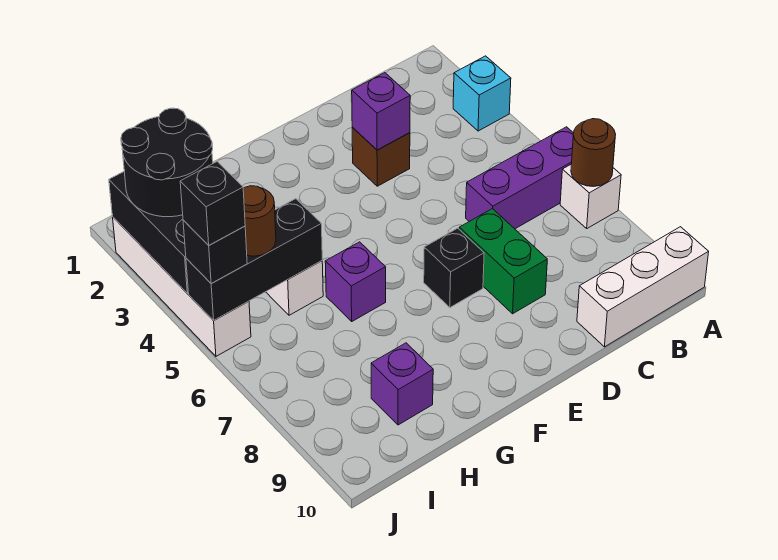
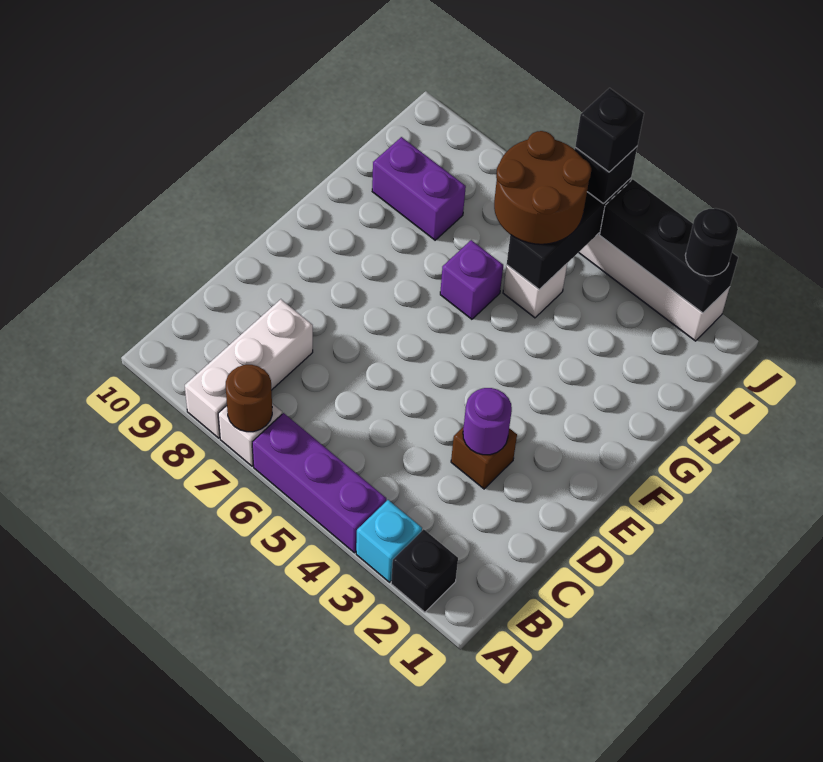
purple 1x3 brick [466,127,574,229] -> purple 1x3 brick turned to [252,413,386,553]
white 1x3 brick [577,227,709,347] -> white 1x3 brick moved to [185,299,313,438]
purple 1x1 brick [352,73,410,150] -> purple 1x1 round brick [463,388,512,455]
green 1x2 brick [459,209,547,314] -> none
black 1x1 brick [424,228,484,307] -> black 1x1 brick moved to [391,529,458,612]
purple 1x1 brick [371,343,433,425] -> purple 1x2 brick [372,137,466,240]
black 2x2 round brick [121,108,213,217] -> black 1x1 round brick [685,208,738,276]
brown 1x1 round brick [243,186,276,256] -> brown 2x2 round brick [494,131,591,244]

